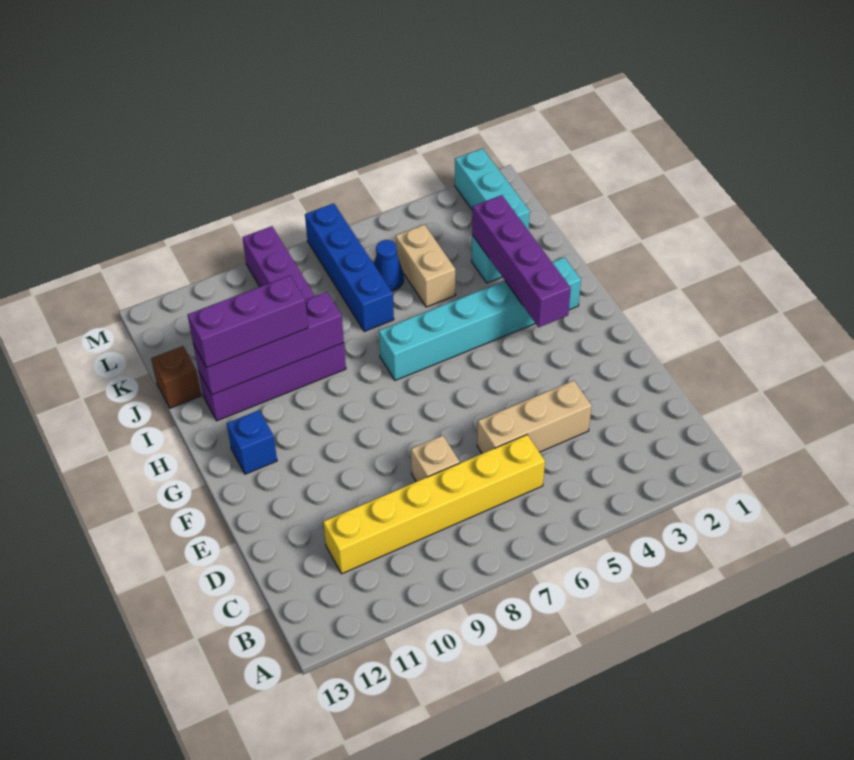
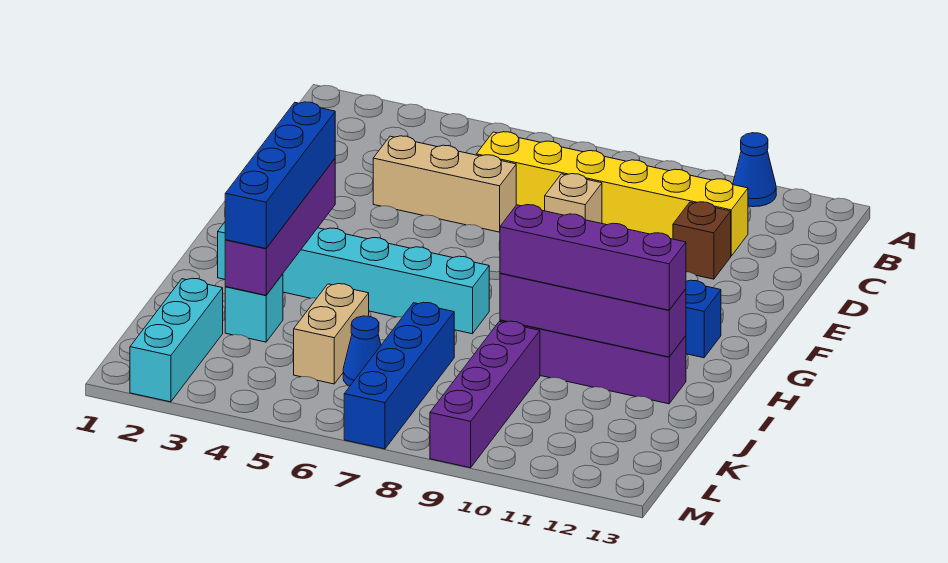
none -> blue 1x1 cone [733,133,776,207]
none -> blue 1x4 brick [225,102,335,249]
purple 1x3 brick [188,276,308,368] -> purple 1x4 brick [500,205,686,310]
brown 1x1 brick [151,346,201,408] -> brown 1x1 brick moved to [673,202,731,279]

